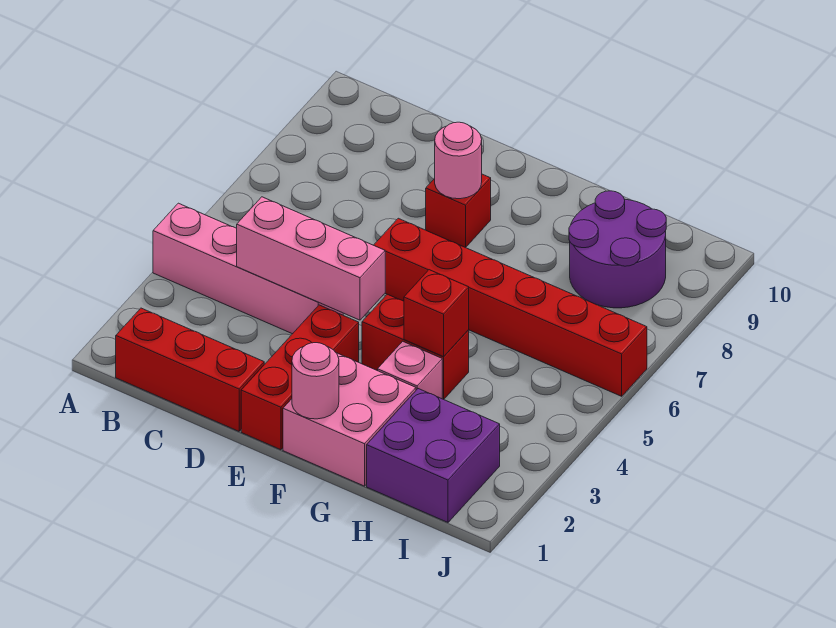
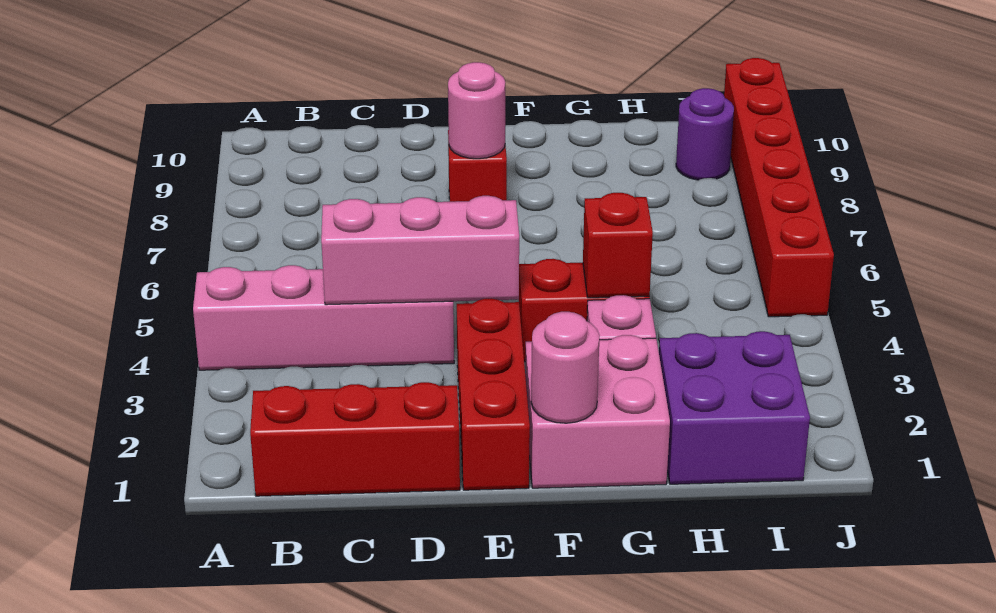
red 1x6 brick [374,218,647,396] -> red 1x6 brick turned to [724,58,834,317]
purple 2x2 round brick [569,191,666,308] -> purple 1x1 round brick [676,88,734,180]

